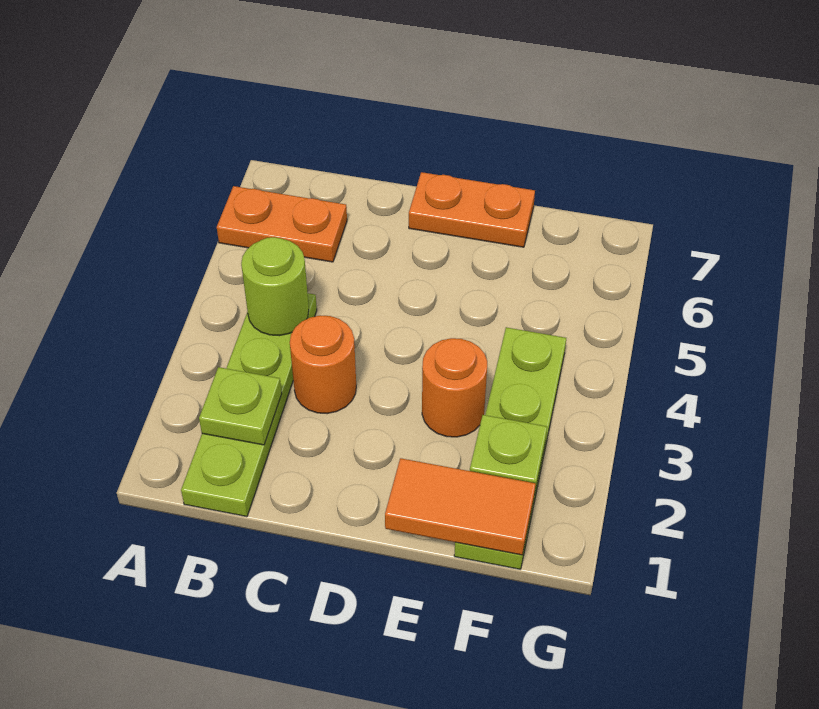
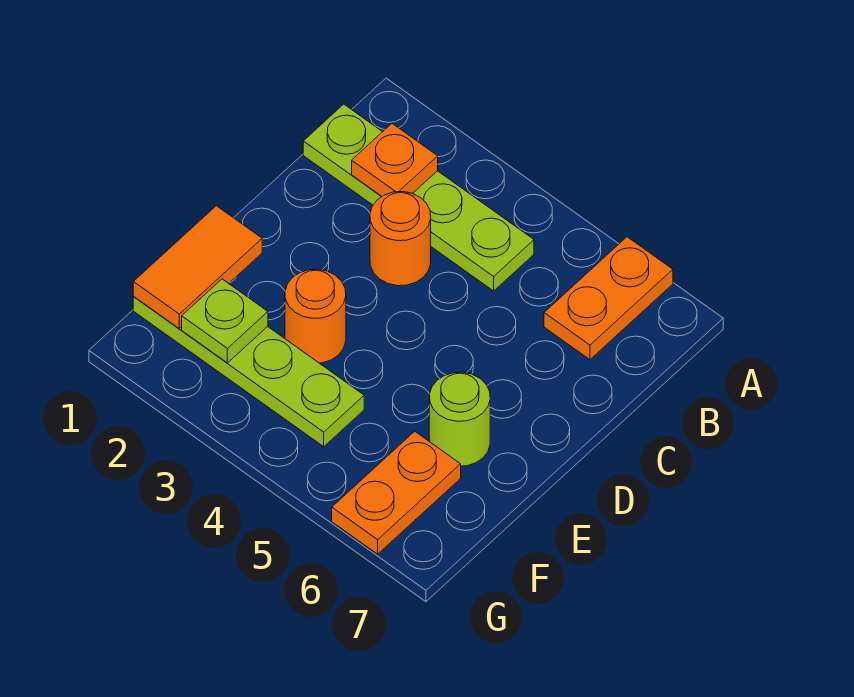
lime 1x1 plate [199,367,282,445] -> orange 1x1 plate [352,124,438,196]
lime 1x1 round brick [241,237,309,336] -> lime 1x1 round brick moved to [429,372,490,466]
orange 1x2 plate [409,172,535,247] -> orange 1x2 plate moved to [332,431,461,554]

